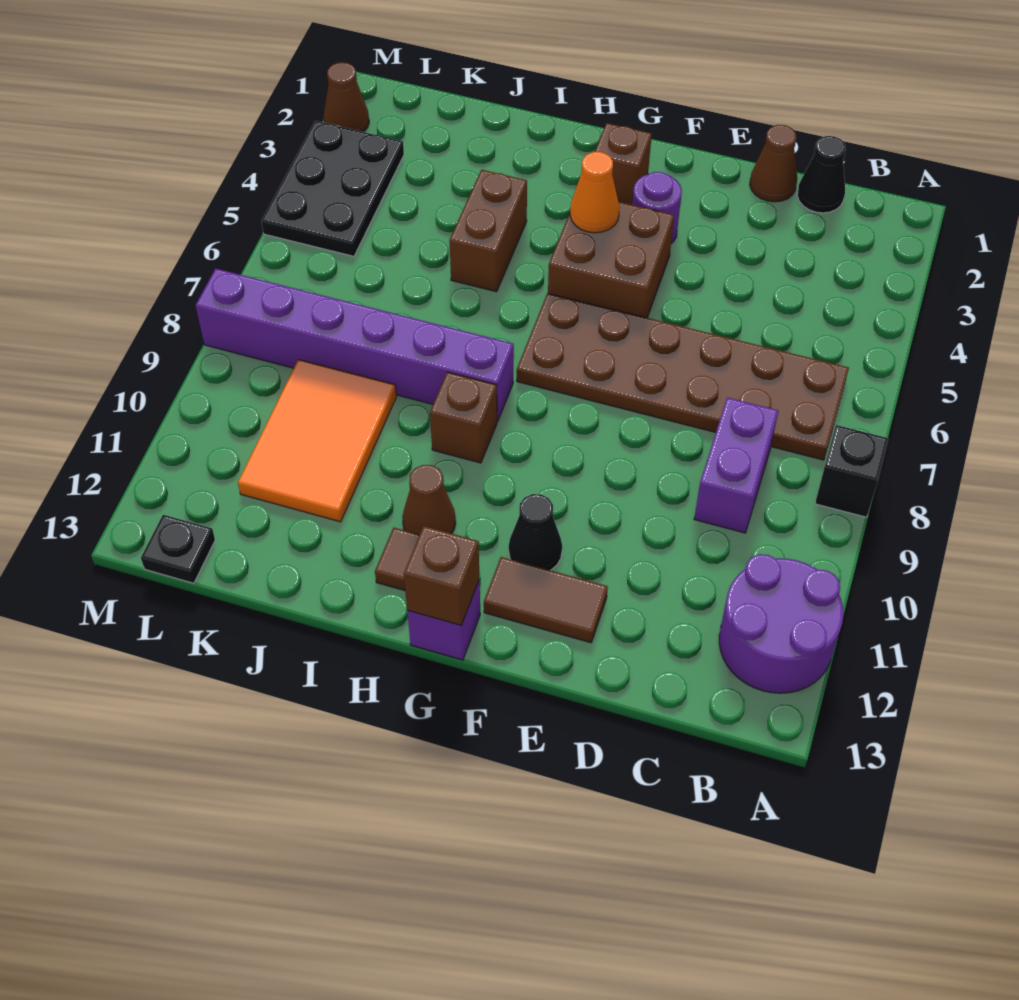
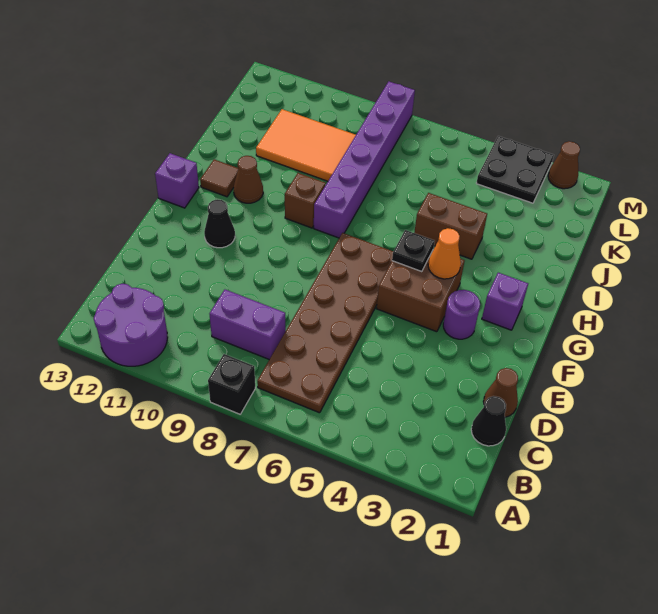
brown 1x2 tile [484,557,608,643] -> none
brown 1x1 brick [595,123,652,205] -> purple 1x1 brick [482,273,528,330]
brown 1x1 brick [404,526,479,625] -> none
black 2x3 plate [261,121,404,256] -> black 2x2 plate [476,136,554,203]
black 1x1 plate [141,515,215,583] -> black 1x1 plate moved to [392,230,435,272]

